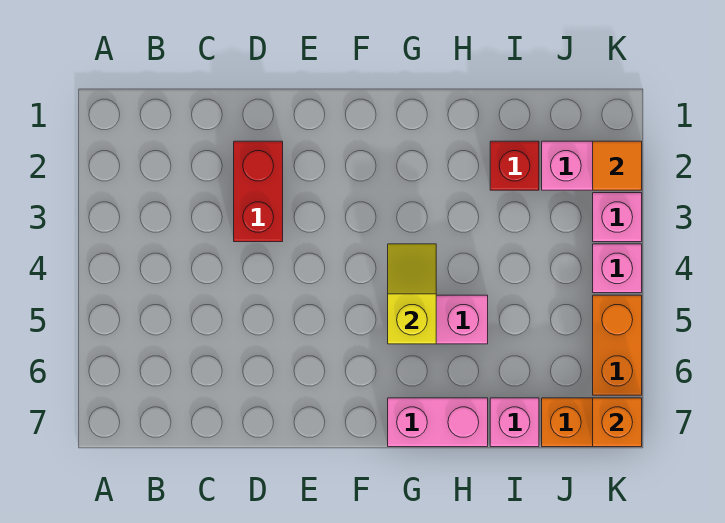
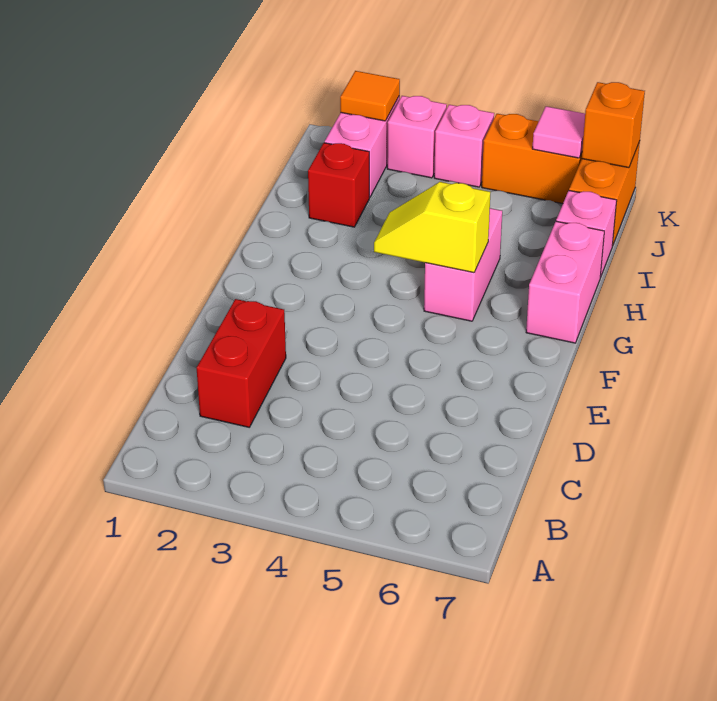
red 1x2 brick [234,141,283,242] -> red 1x2 brick turned to [197,299,286,427]
none -> pink 1x1 tile [532,106,585,158]

